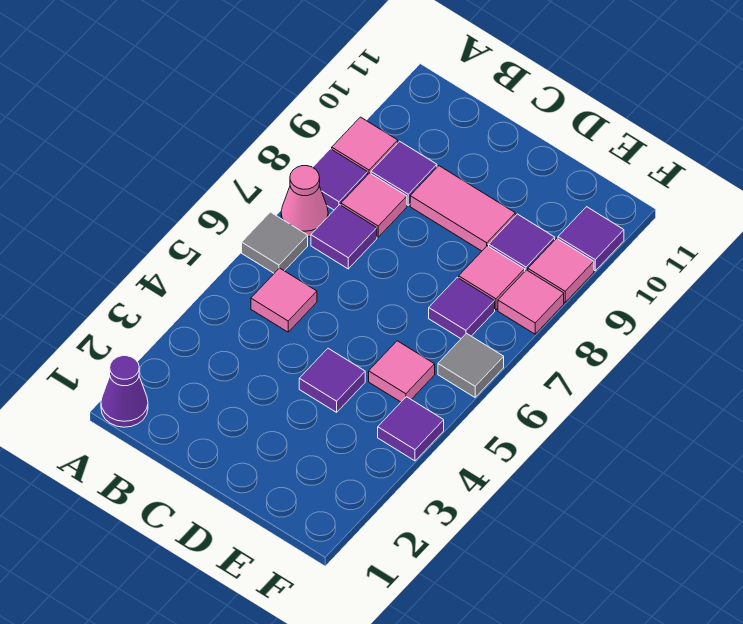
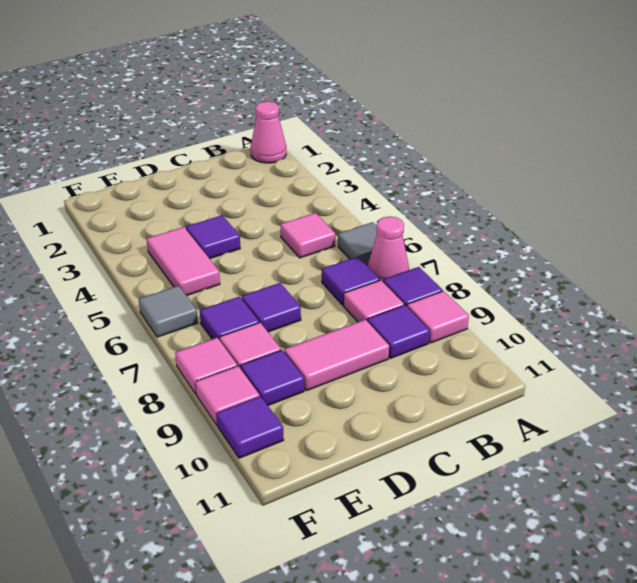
purple 1x1 cone [101,356,148,427] -> pink 1x1 cone [251,101,286,163]
pink 1x1 tile [369,341,435,402] -> pink 1x2 tile [147,227,220,296]
purple 1x1 tile [378,397,444,461] -> purple 1x1 tile moved to [242,283,301,332]

